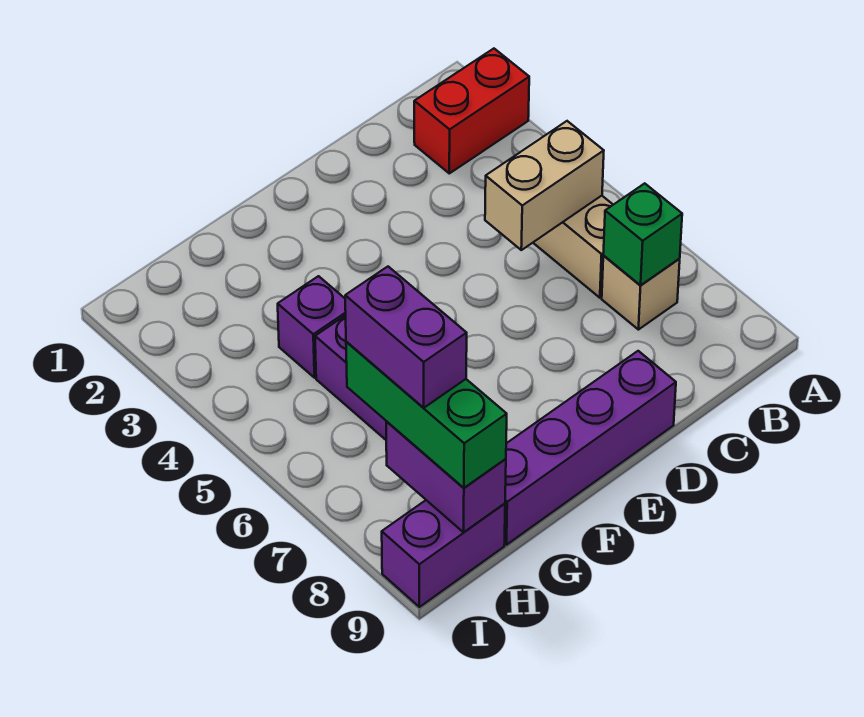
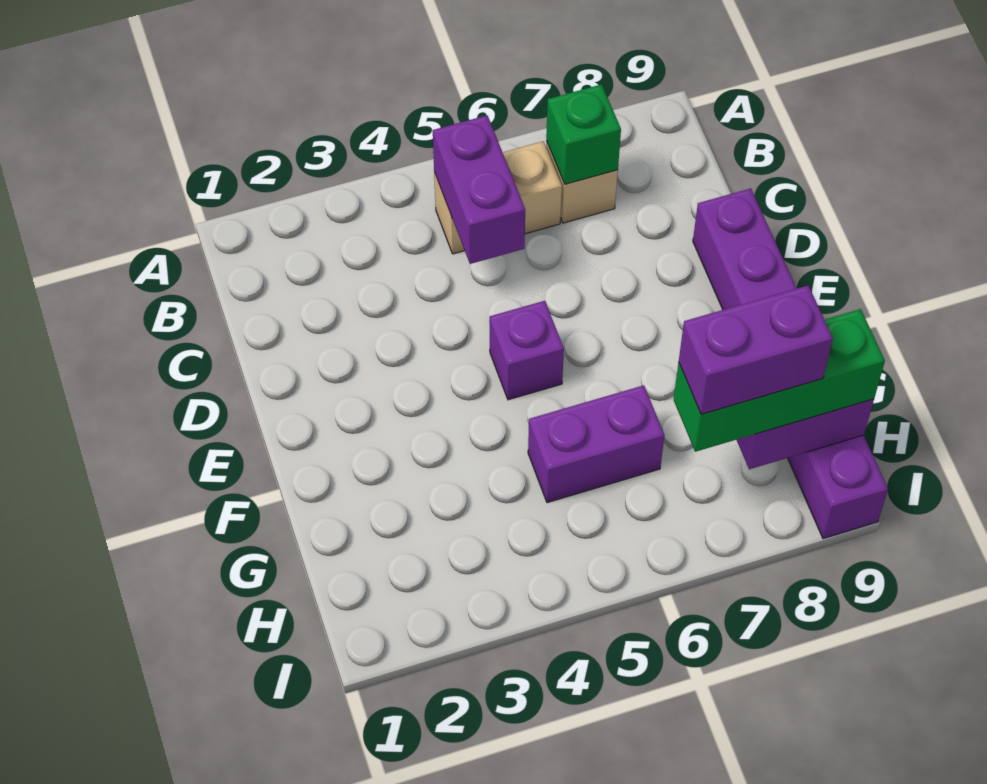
red 1x2 brick [414,49,529,173] -> none
tan 1x2 brick [485,121,604,250] -> purple 1x2 brick [433,115,525,264]
purple 1x1 brick [278,276,346,378] -> purple 1x1 brick moved to [490,301,564,400]

